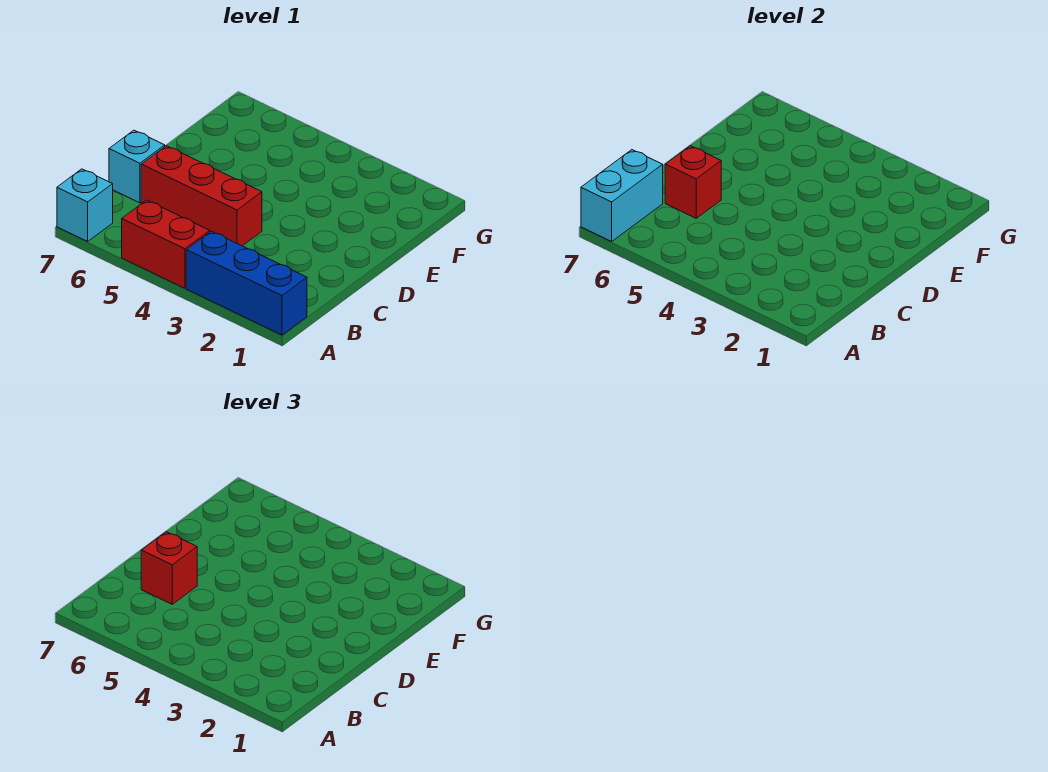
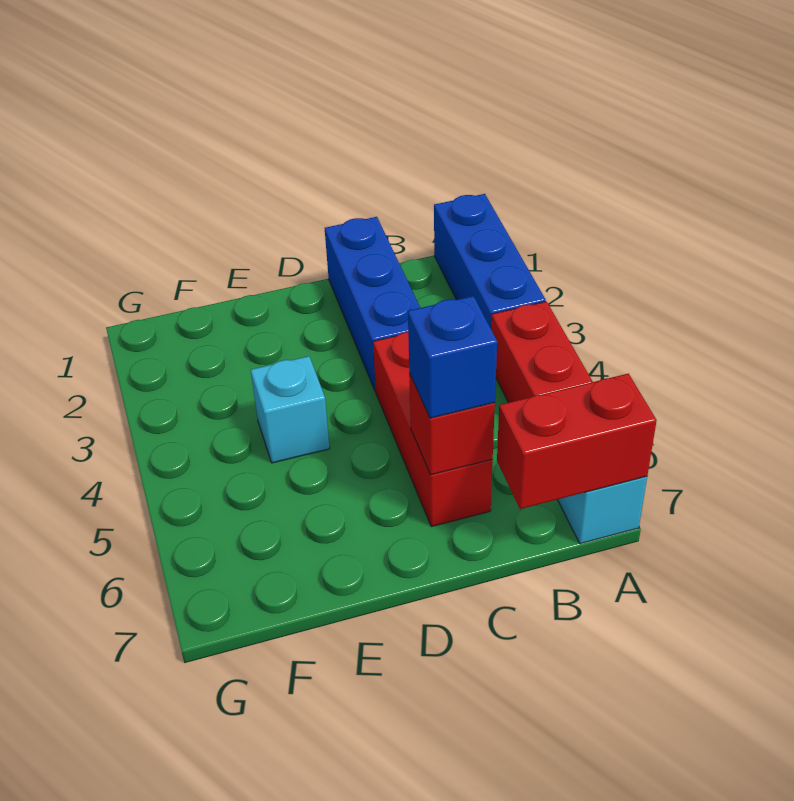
cyan 1x2 brick [581,150,663,241] -> red 1x2 brick [497,374,657,509]
none -> blue 1x3 brick [325,217,420,391]
red 1x1 brick [141,532,197,604] -> blue 1x1 brick [408,296,497,418]
cyan 1x1 brick [109,130,165,203] -> cyan 1x1 brick moved to [251,356,330,463]

